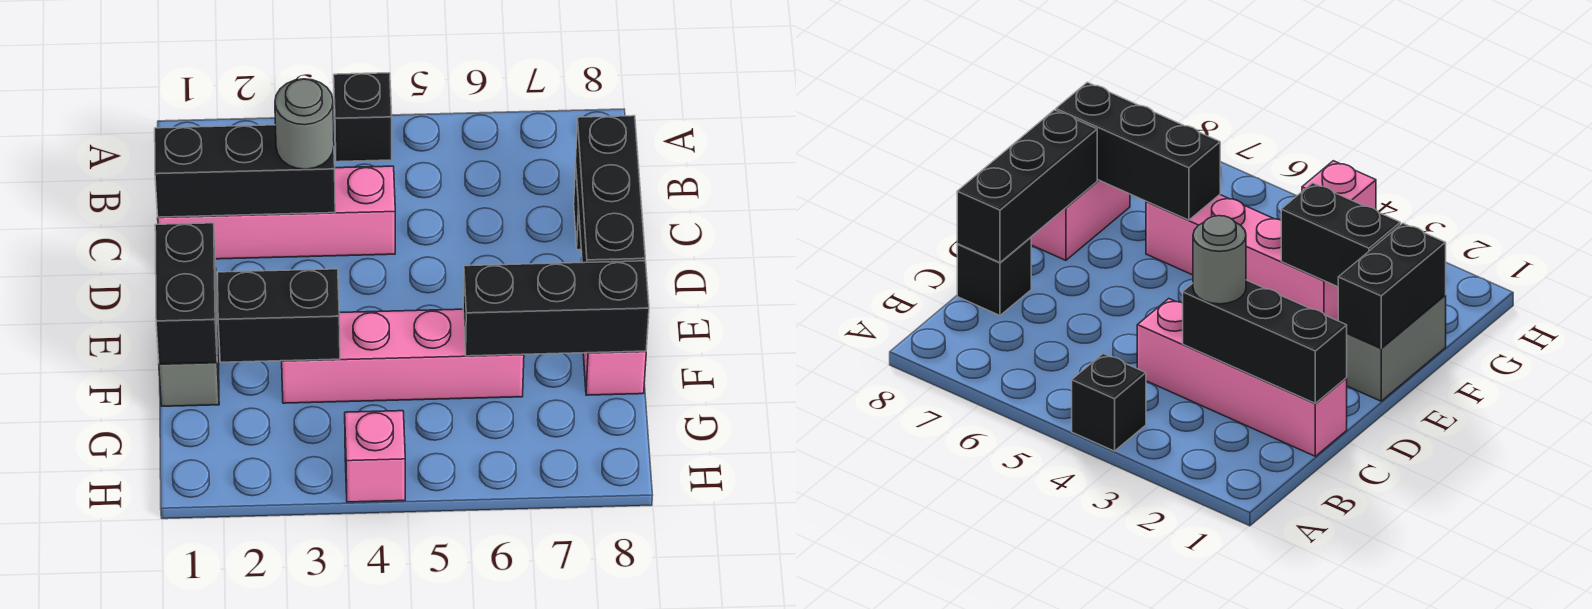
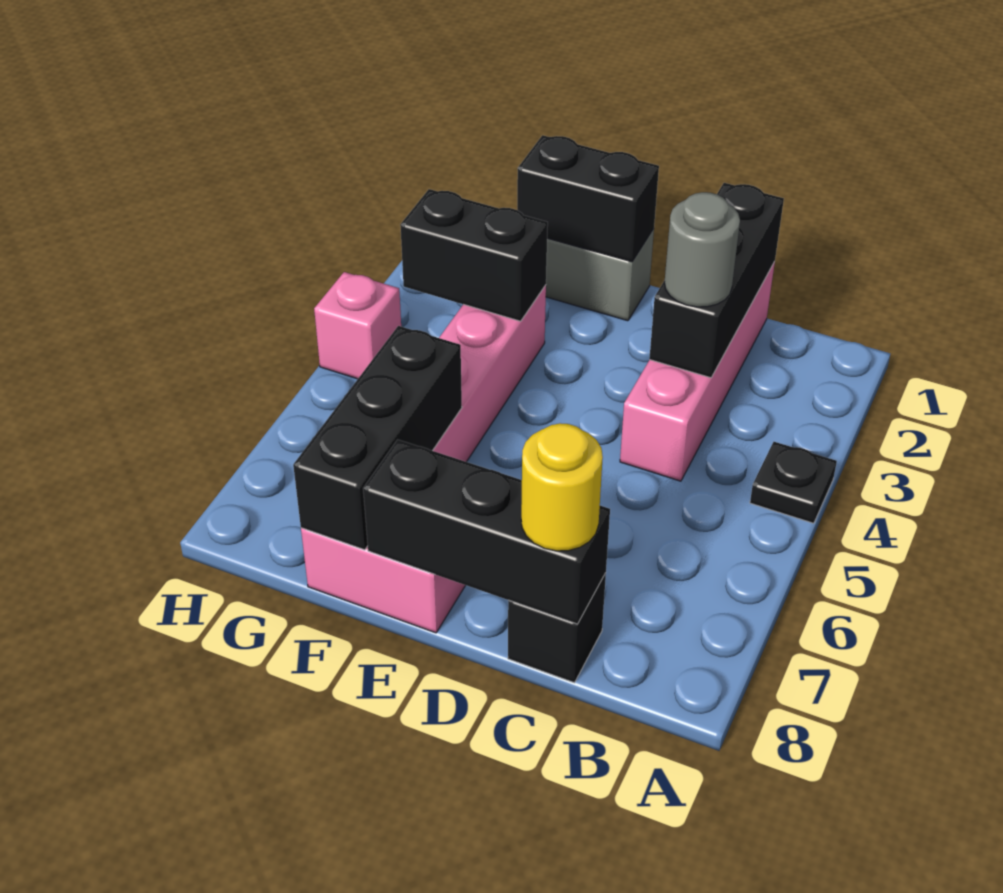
black 1x1 brick [334,73,392,162] -> black 1x1 plate [750,442,837,523]
none -> yellow 1x1 round brick [521,423,603,551]
black 1x2 brick [218,269,340,362] -> black 1x2 brick turned to [400,189,548,321]

